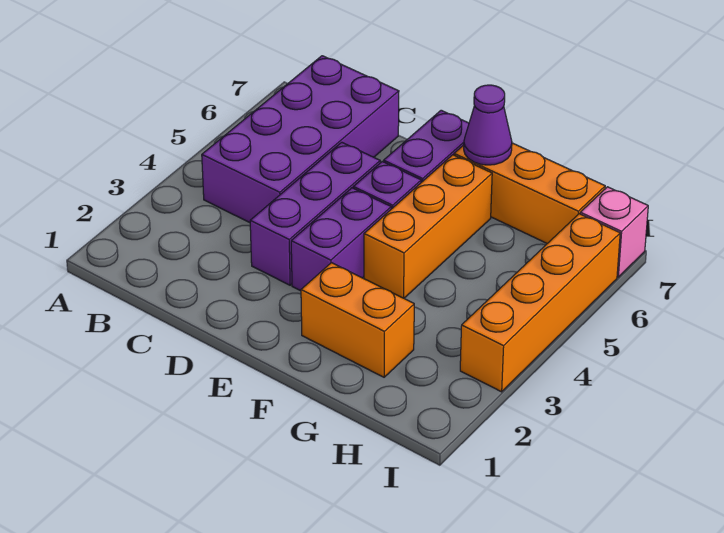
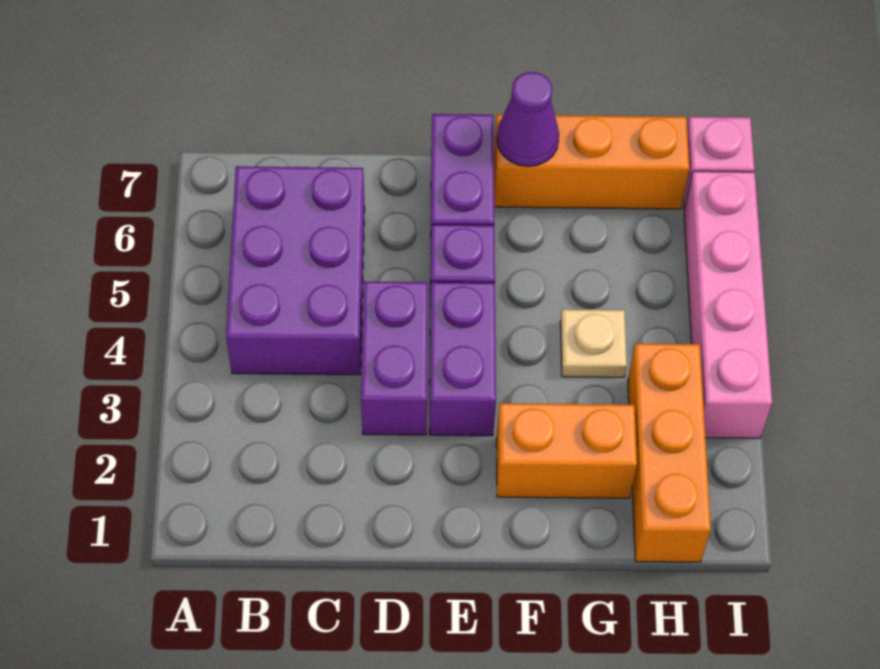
purple 2x4 brick [202,56,399,223] -> purple 2x3 brick [226,166,365,375]
purple 1x3 brick [250,142,380,285] -> purple 1x2 brick [361,281,428,435]
orange 1x3 brick [364,155,492,298] -> orange 1x3 brick moved to [628,344,711,562]
none -> tan 1x1 plate [560,309,627,377]
orange 1x4 brick [460,214,620,392] -> pink 1x4 brick [684,171,772,438]

